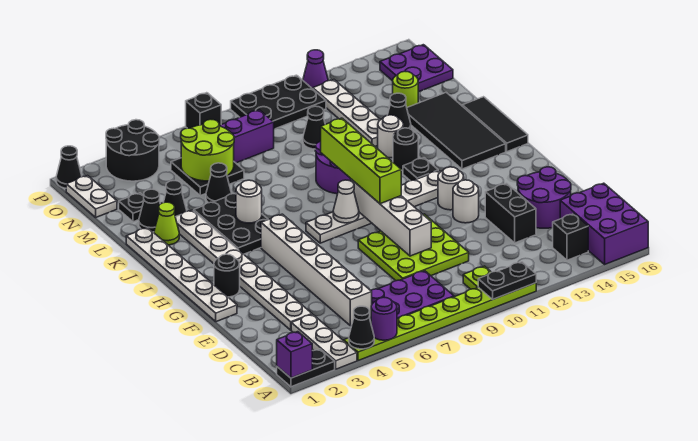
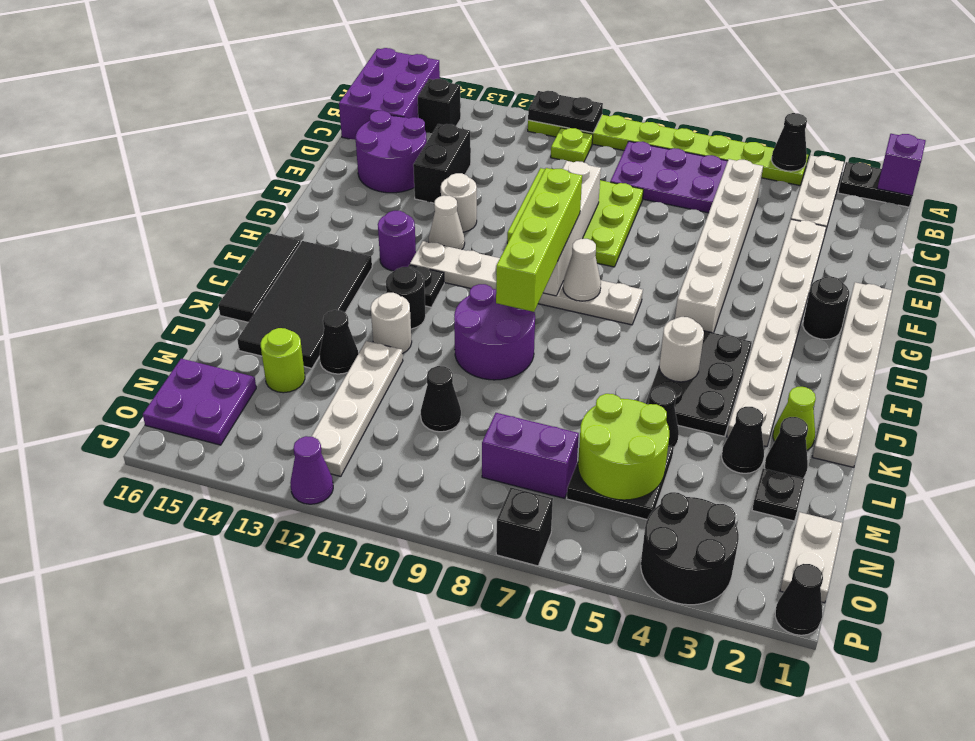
purple 1x1 round brick [371,297,397,340] -> purple 1x1 round brick moved to [378,211,416,271]
white 1x1 round brick [438,167,464,210] -> white 1x1 cone [429,195,465,250]
black 2x3 plate [231,75,326,129] -> none

